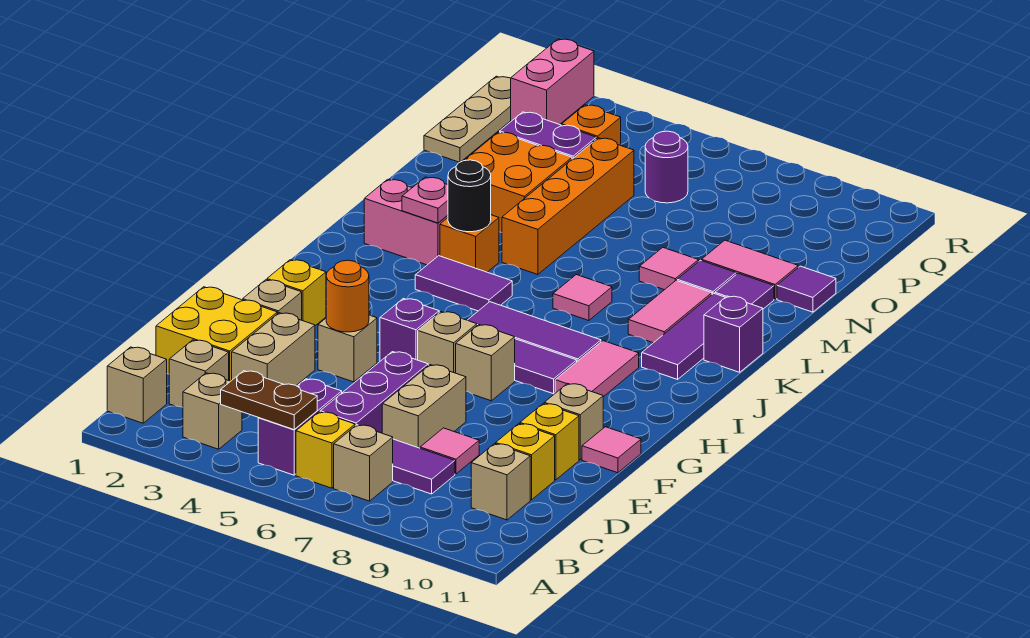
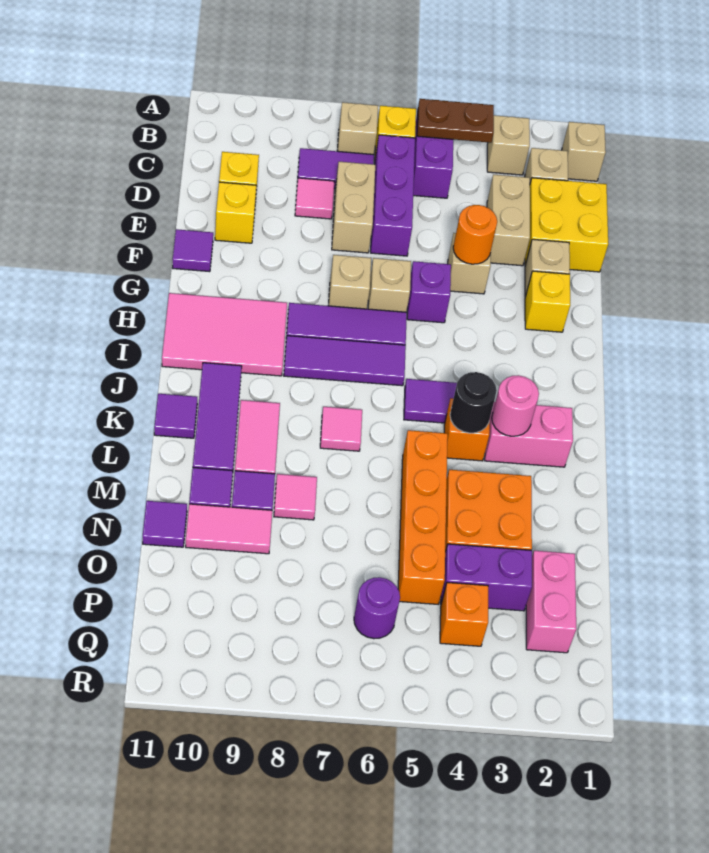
tan 1x1 brick [471,444,530,520] -> none
tan 1x1 brick [544,383,603,460] -> none
pink 1x1 tile [582,427,641,473] -> purple 1x1 tile [173,229,213,272]
pink 1x2 tile [555,341,639,397] -> pink 2x3 tile [162,293,287,376]
pink 1x1 plate [402,177,448,223] -> pink 1x1 round brick [492,375,539,436]
purple 1x1 brick [704,296,763,372] -> purple 1x1 tile [154,394,197,438]
tan 1x3 plate [424,76,511,162] -> none
pink 1x2 brick [511,39,594,125] -> pink 1x2 brick moved to [526,551,576,653]

